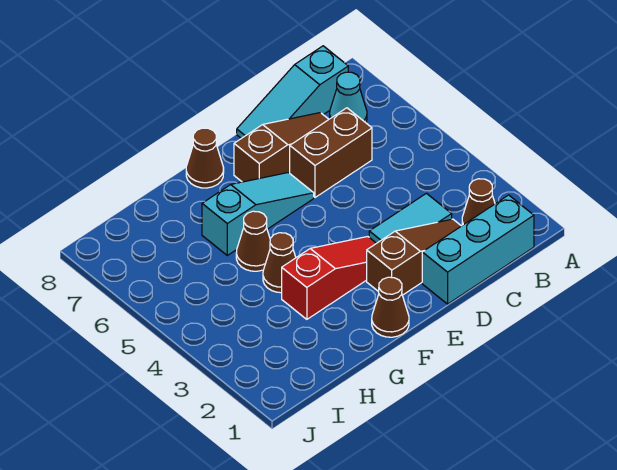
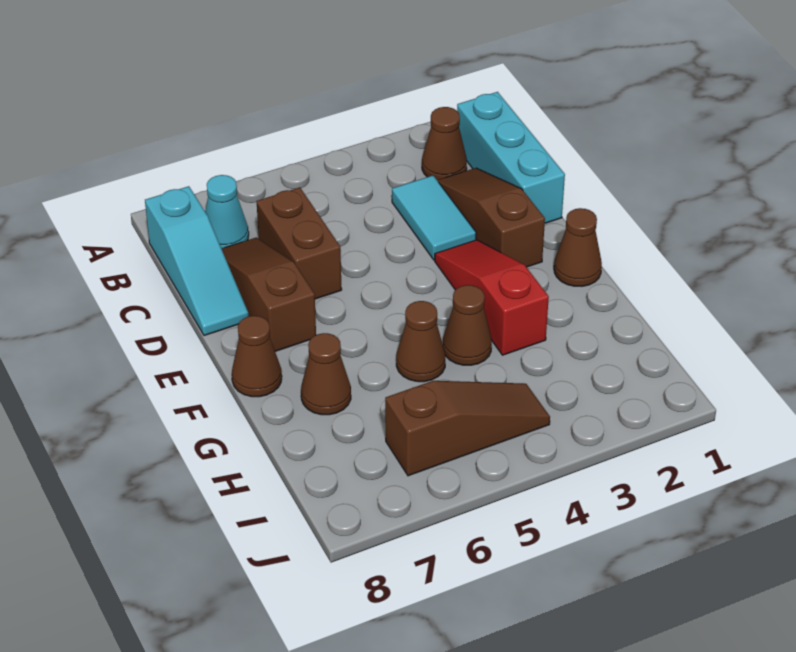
cyan 1x3 slope [202,173,314,255] -> none
none -> brown 1x1 cone [301,333,351,415]
none -> brown 1x3 slope [385,381,550,476]

